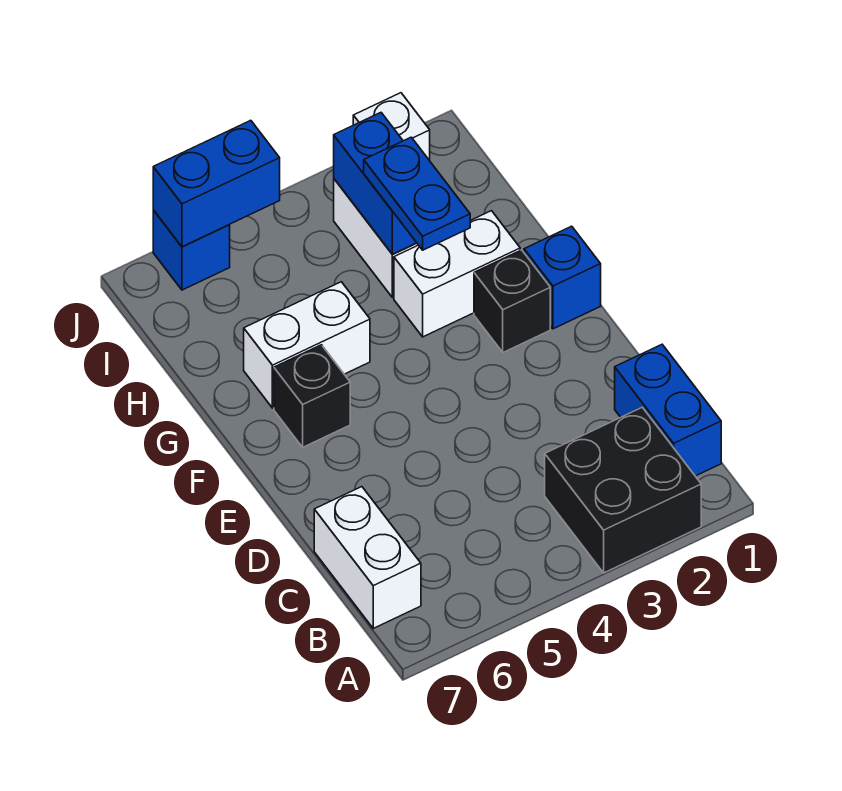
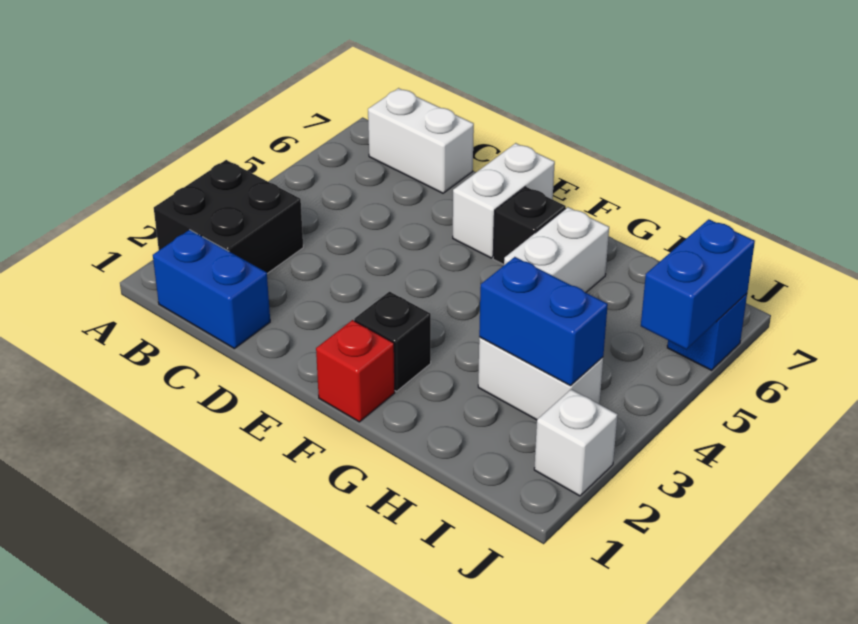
blue 1x1 brick [524,226,601,329] -> red 1x1 brick [316,320,395,422]
white 1x2 brick [394,211,520,337] -> white 1x2 brick moved to [453,143,555,258]
blue 1x2 plate [364,137,470,250] -> none

